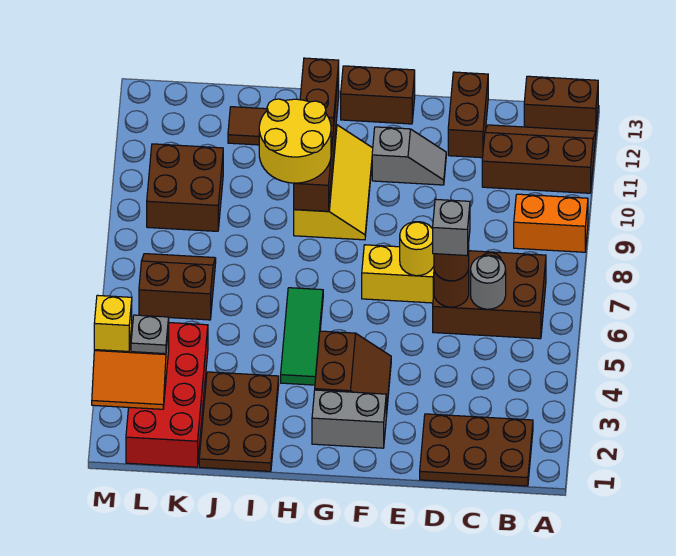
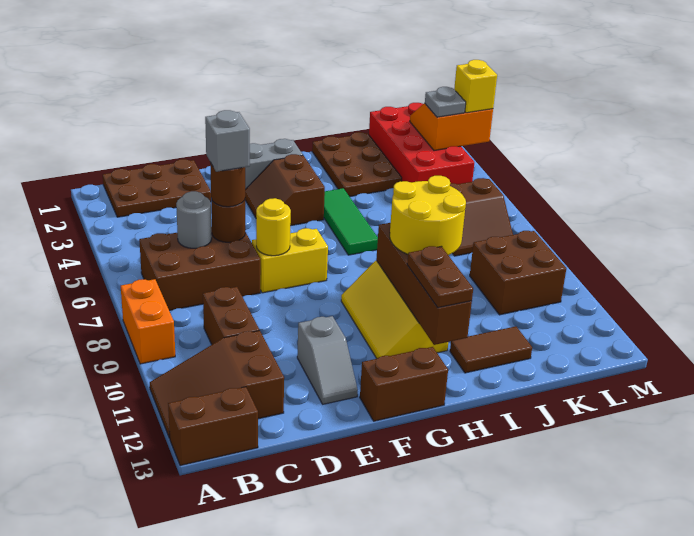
orange 1x2 brick [514,194,588,252] -> orange 1x2 brick turned to [121,279,175,364]
brown 2x3 slope [482,125,596,193] -> brown 2x3 slope turned to [150,331,284,438]
brown 1x2 brick [448,72,488,158] -> brown 1x2 brick moved to [203,287,259,344]
grey 1x2 slope [372,127,446,185] -> grey 1x2 slope turned to [297,316,358,404]

